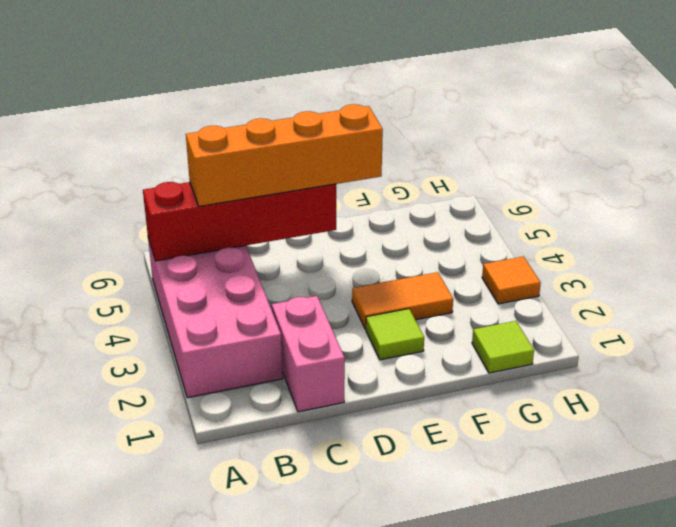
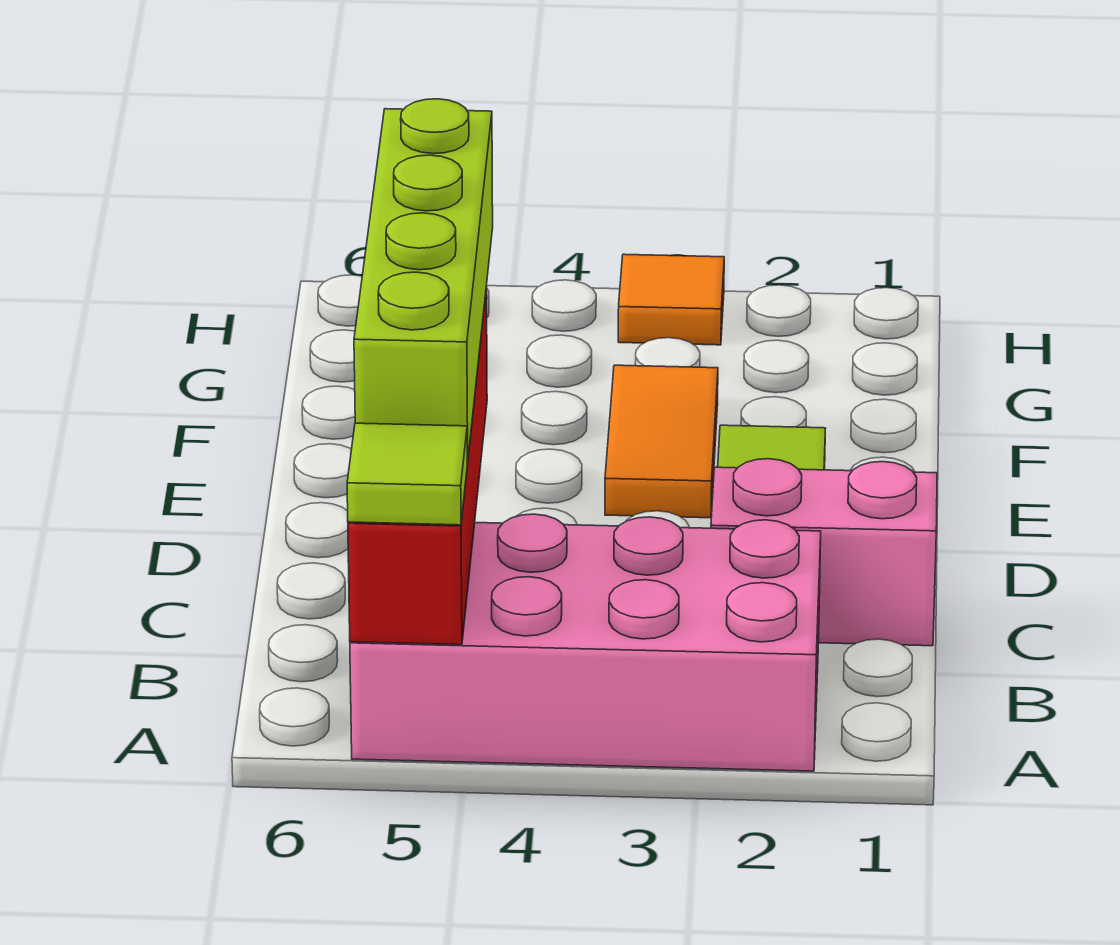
orange 1x4 brick [186,104,383,206] -> lime 1x4 brick [354,99,493,462]
lime 1x1 tile [472,321,534,373] -> lime 1x1 tile moved to [347,423,467,525]

